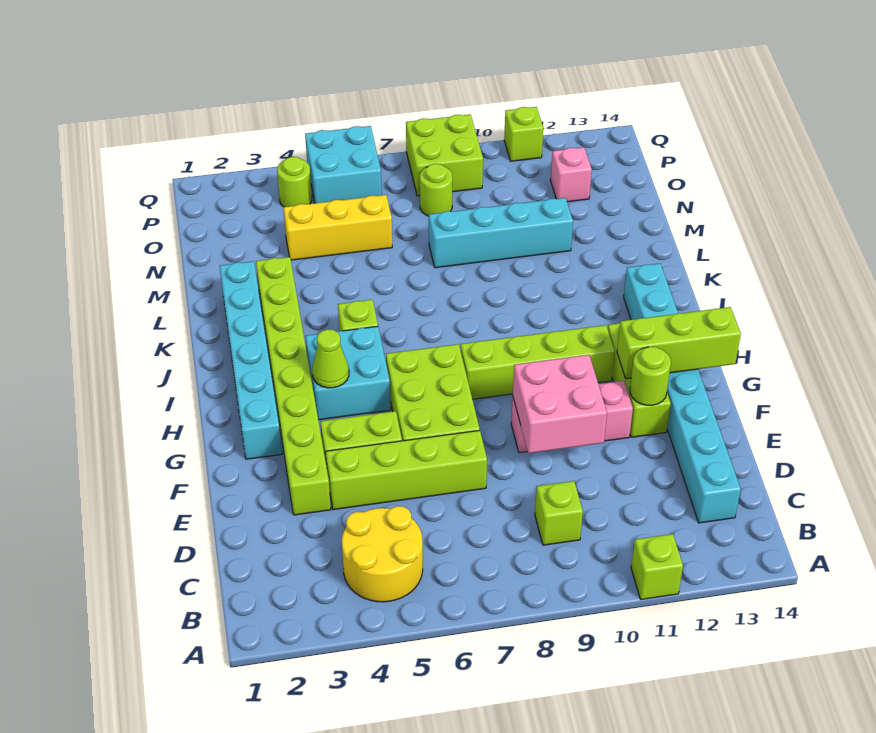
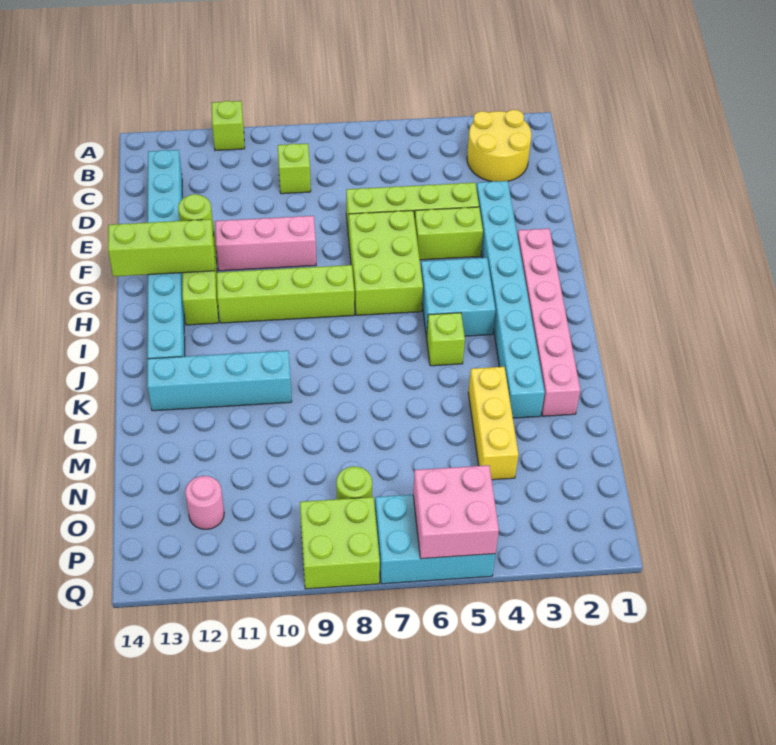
yellow 2x2 round brick [342,506,423,602] -> yellow 2x2 round brick moved to [467,110,531,182]
lime 1x8 brick [256,257,331,515] -> cyan 1x8 brick [476,181,545,418]
pink 2x2 brick [513,355,607,453] -> pink 2x2 brick moved to [413,465,499,559]
cyan 1x6 brick [220,261,282,459] -> pink 1x6 brick [517,229,580,416]
lime 1x1 cone [312,329,349,388] -> none
cyan 1x4 brick [429,198,573,268] -> cyan 1x4 brick moved to [147,351,292,411]
yellow 1x3 brick [283,195,392,260] -> yellow 1x3 brick turned to [468,367,518,480]
pink 1x1 brick [551,147,592,202] -> pink 1x1 round brick [185,476,224,529]
lime 1x1 round brick [277,157,312,207] -> none
cyan 2x2 brick [305,126,382,203] -> cyan 2x3 brick [375,495,495,584]
lime 1x1 brick [504,107,543,161] -> none

